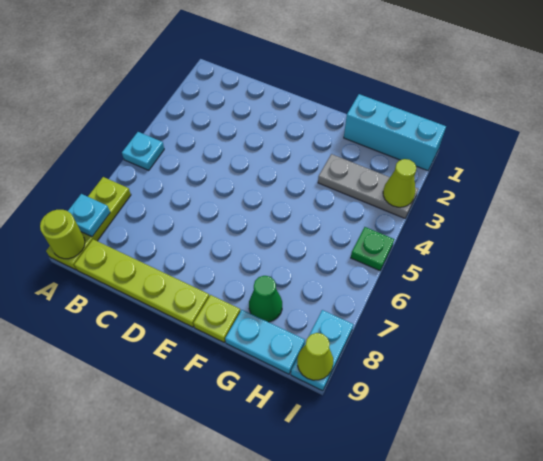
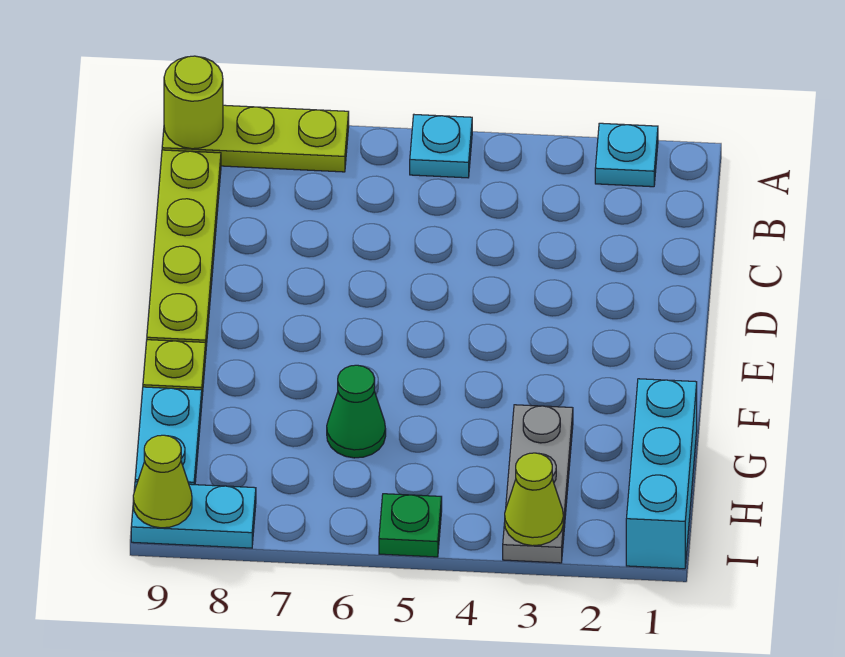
cyan 1x1 plate [68,194,110,237] -> cyan 1x1 plate moved to [595,123,658,187]
green 1x1 cone [249,276,282,322] -> green 1x1 cone moved to [327,365,386,458]

